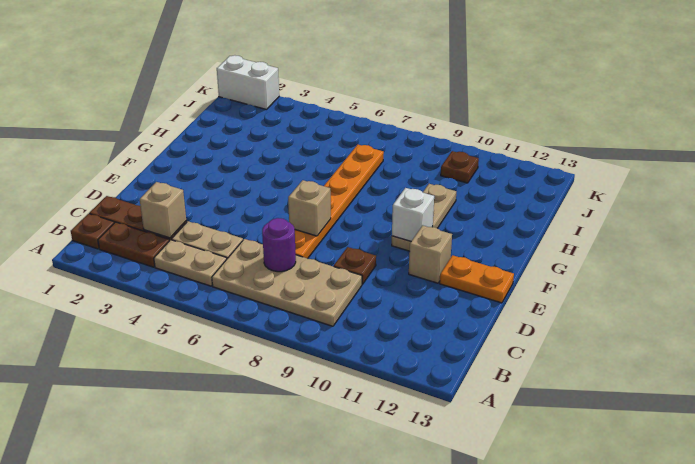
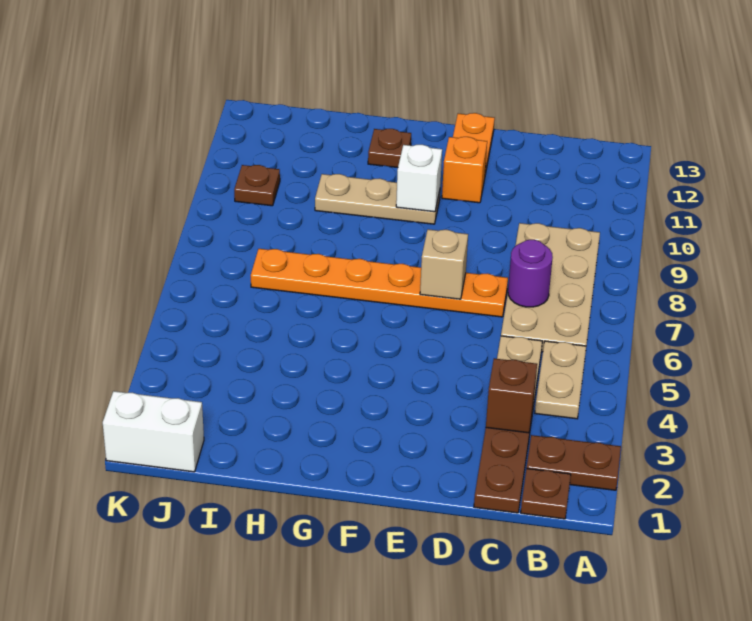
brown 1x2 plate [98,222,169,267] -> brown 1x2 plate turned to [527,435,621,490]
tan 1x1 brick [140,182,186,238] -> brown 1x1 brick [486,358,537,433]
brown 1x1 plate [334,247,376,284] -> brown 1x1 plate moved to [368,129,411,168]
tan 1x1 brick [409,225,452,283] -> orange 1x1 brick [442,137,487,203]
white 1x2 brick [217,55,279,110] -> white 1x2 brick turned to [103,391,204,472]

